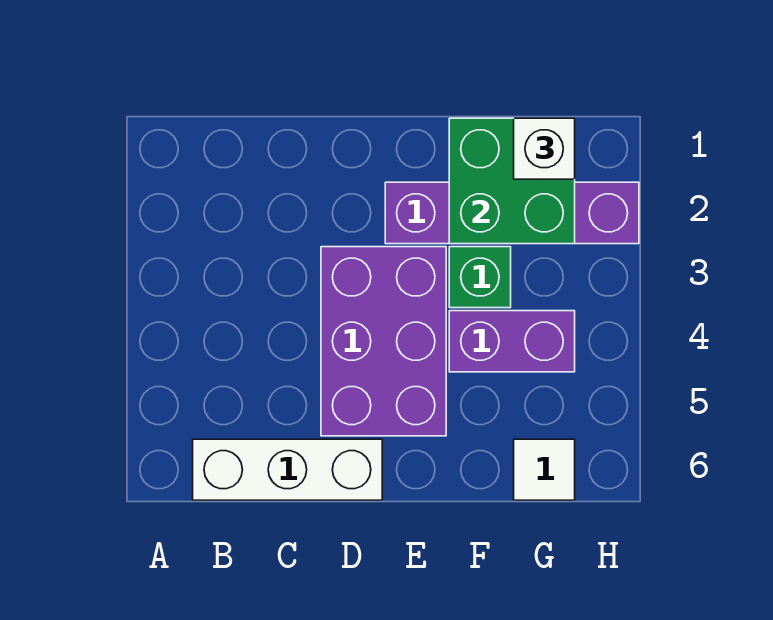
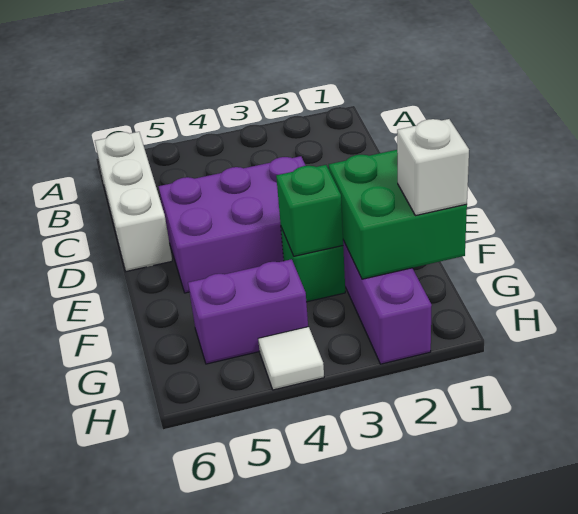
none -> green 1x1 brick [276,165,343,256]
purple 1x2 brick [449,311,575,372] -> purple 1x2 brick turned to [188,259,308,364]
white 1x1 tile [514,439,575,500] -> white 1x1 tile moved to [258,327,324,390]

